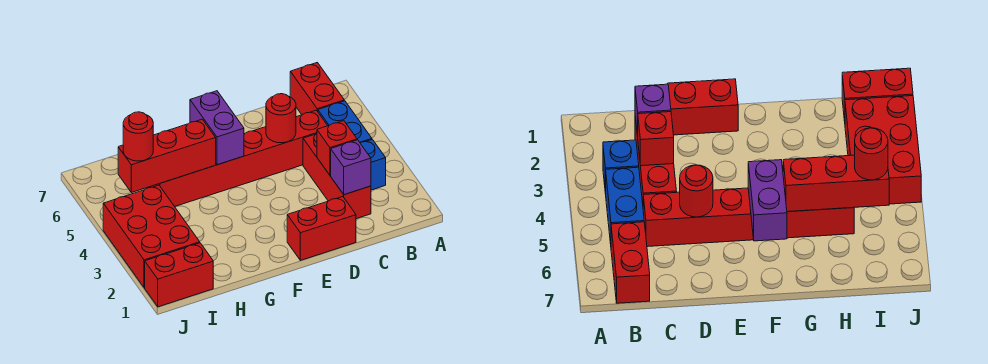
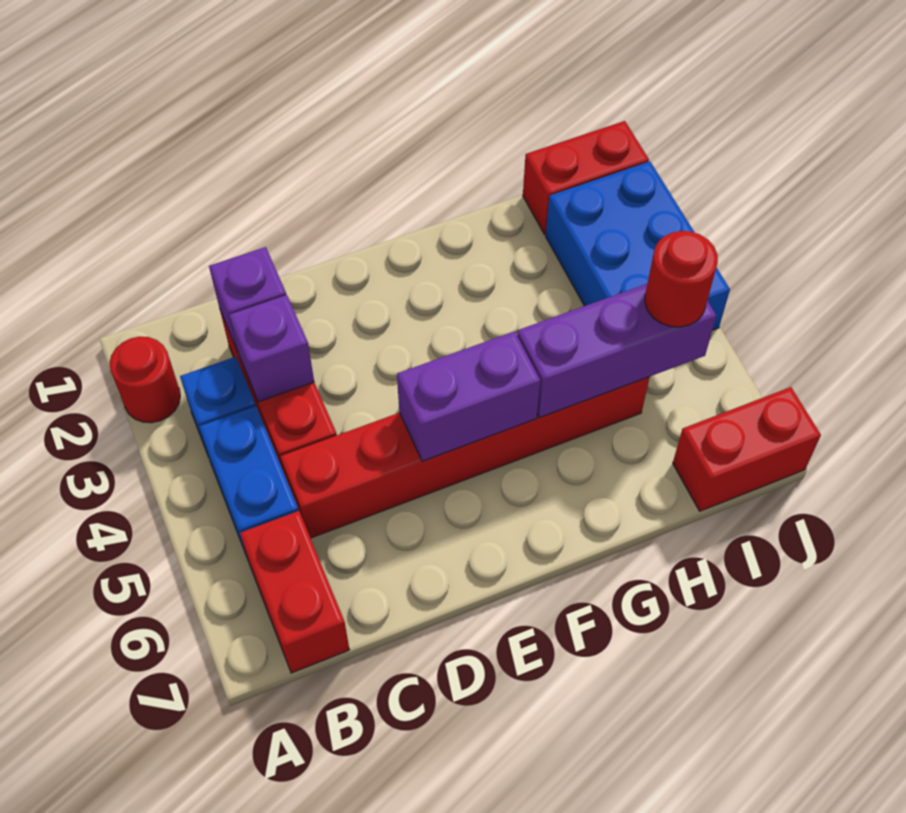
red 1x1 brick [317,121,357,175] -> purple 1x1 brick [229,295,314,402]
red 1x2 brick [287,197,356,260] -> red 1x2 brick moved to [673,387,821,511]
red 1x1 round brick [266,94,296,143] -> red 1x1 round brick moved to [109,337,180,423]
purple 1x2 brick [190,91,244,165] -> purple 1x2 brick turned to [397,331,540,461]
red 1x3 brick [118,119,216,193] -> purple 1x3 brick [517,284,716,417]
red 2x3 brick [103,185,200,288] -> blue 2x3 brick [546,161,730,330]

